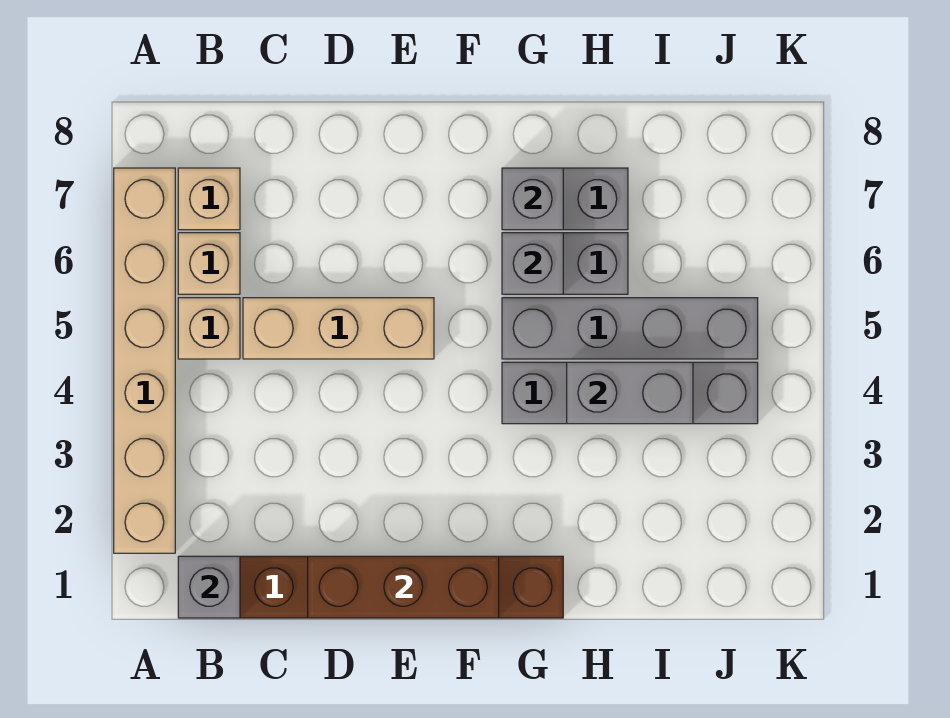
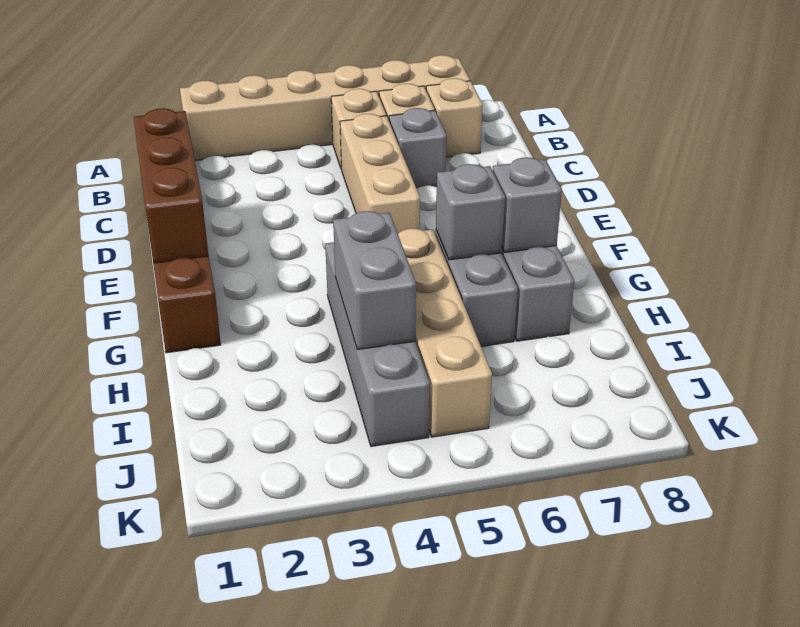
grey 1x1 brick [178,556,240,618] -> grey 1x1 brick moved to [389,108,447,189]
grey 1x4 brick [502,298,758,359] -> tan 1x4 brick [398,229,492,437]

